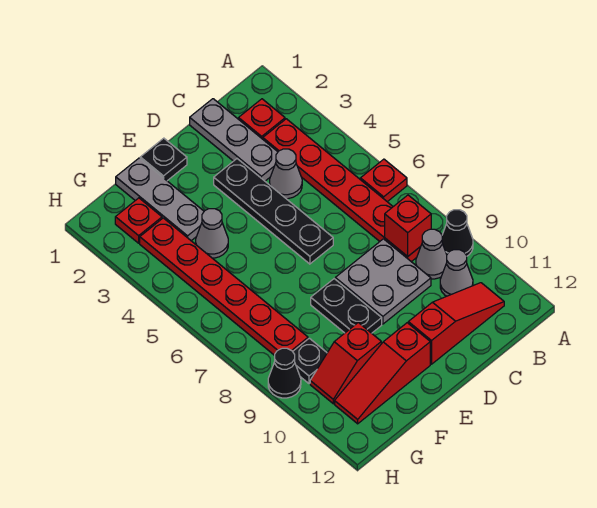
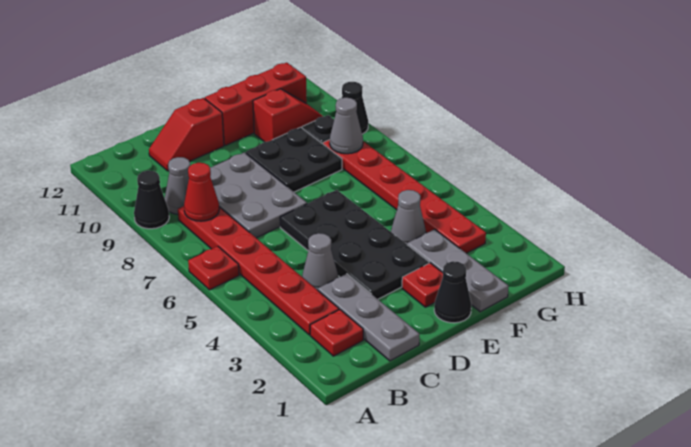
red 1x1 brick [385,195,431,256] -> red 1x1 cone [184,163,219,221]
grey 1x1 cone [440,250,473,296] -> grey 1x1 cone moved to [330,98,363,154]
red 1x3 slope [408,283,504,364] -> red 1x2 slope [149,98,224,171]
grey 2x2 plate [335,239,431,324] -> grey 2x3 plate [210,152,307,238]
black 1x4 plate [214,159,333,264] -> black 2x4 plate [280,190,429,299]
black 1x1 plate [140,138,187,181] -> black 1x1 cone [434,261,471,323]
black 1x2 plate [311,279,382,333] -> black 2x2 plate [246,127,342,192]
red 1x3 slope [335,323,430,424] -> red 1x3 brick [205,63,307,145]
red 1x1 plate [115,198,162,243] -> red 1x1 plate moved to [402,263,443,307]

